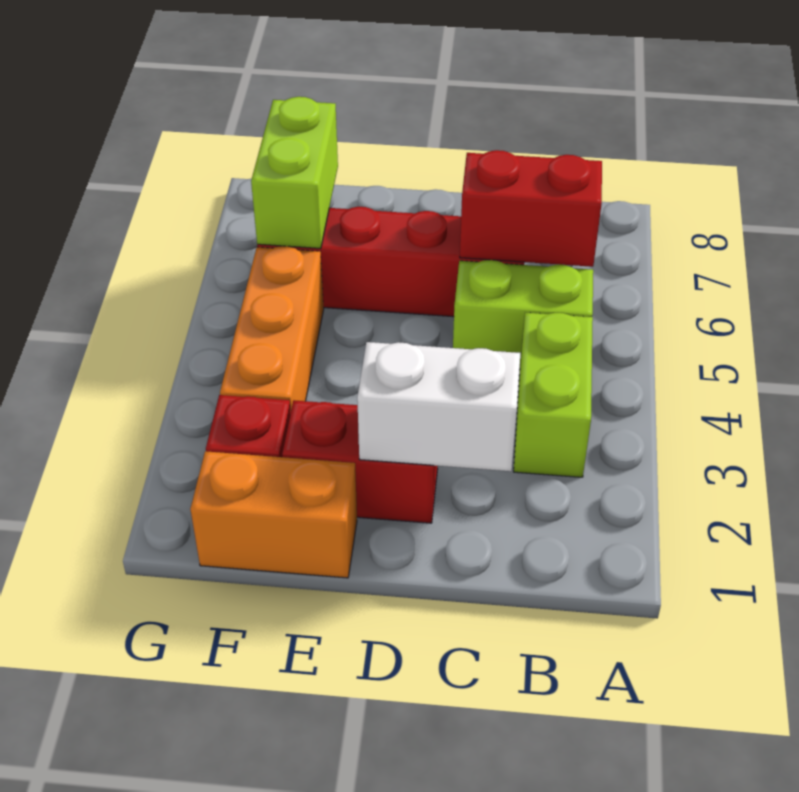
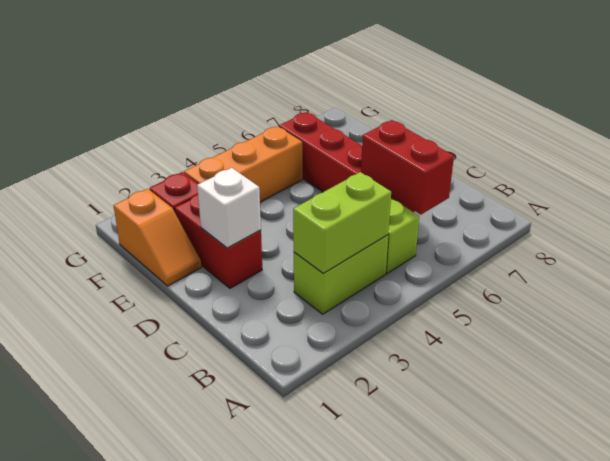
white 1x2 brick [357,342,520,471] -> white 1x1 brick [197,168,261,248]
orange 1x2 brick [190,451,357,578] -> orange 1x2 slope [114,189,201,286]
lime 1x2 brick [251,97,338,249] -> lime 1x2 brick moved to [293,172,391,274]

